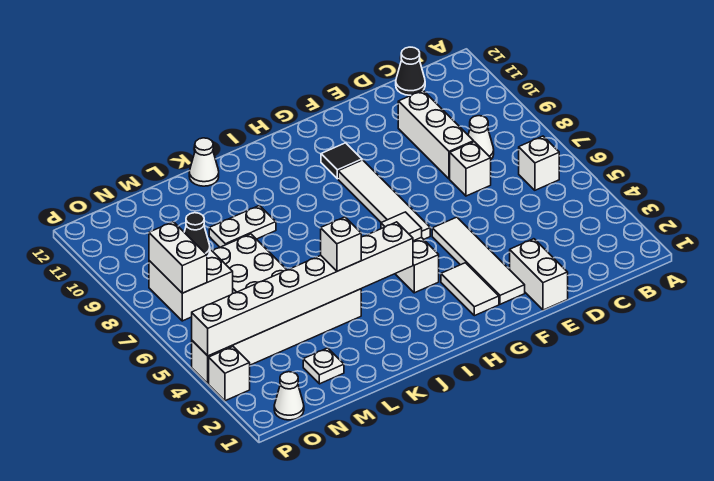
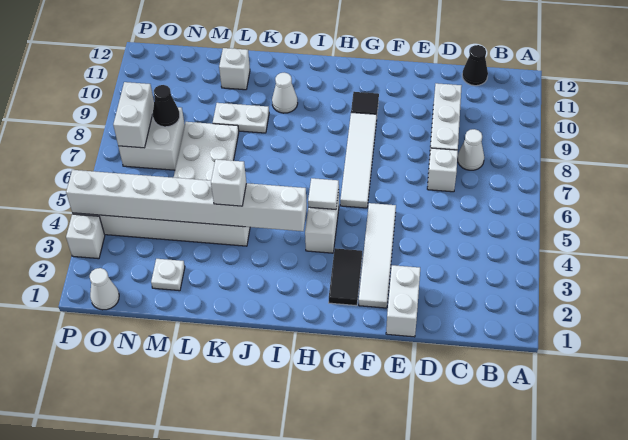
white 1x1 brick [519,136,559,190] -> white 1x1 brick moved to [219,48,250,90]
white 1x2 tile [441,263,499,316] -> black 1x2 tile [329,248,362,306]
white 1x1 cone [189,138,219,186] -> white 1x1 cone moved to [272,73,298,113]

